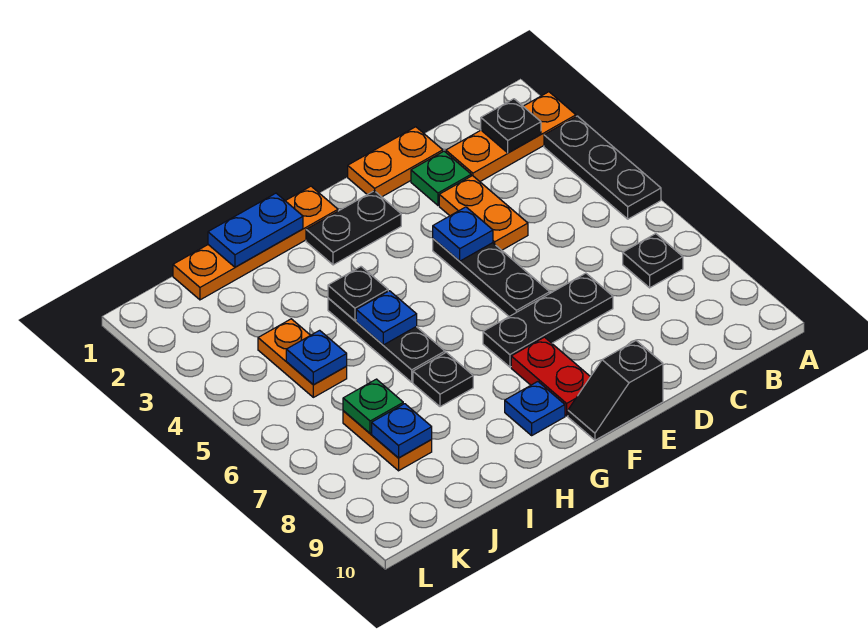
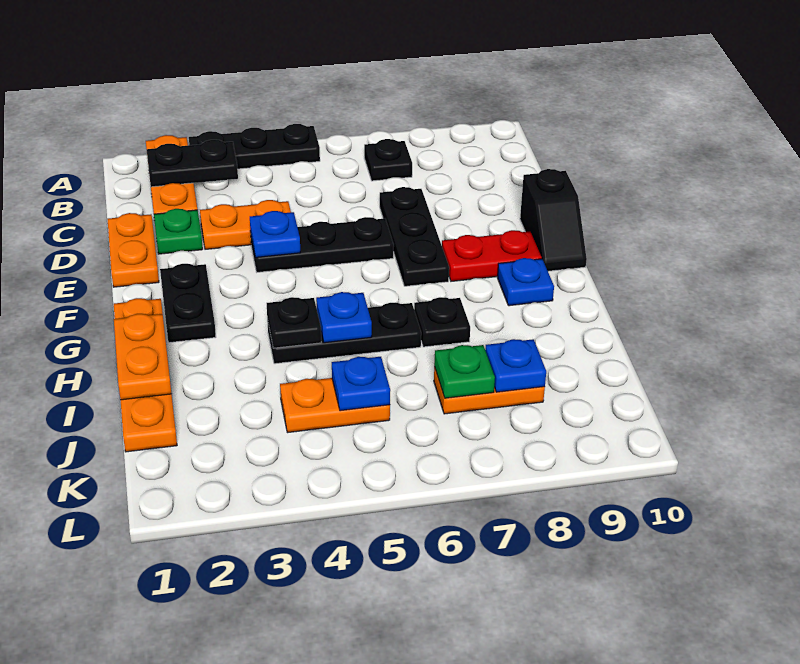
black 1x1 plate [481,99,541,153] -> black 1x2 plate [147,140,238,187]
blue 1x2 plate [208,193,303,267] -> orange 1x2 plate [114,314,171,400]

